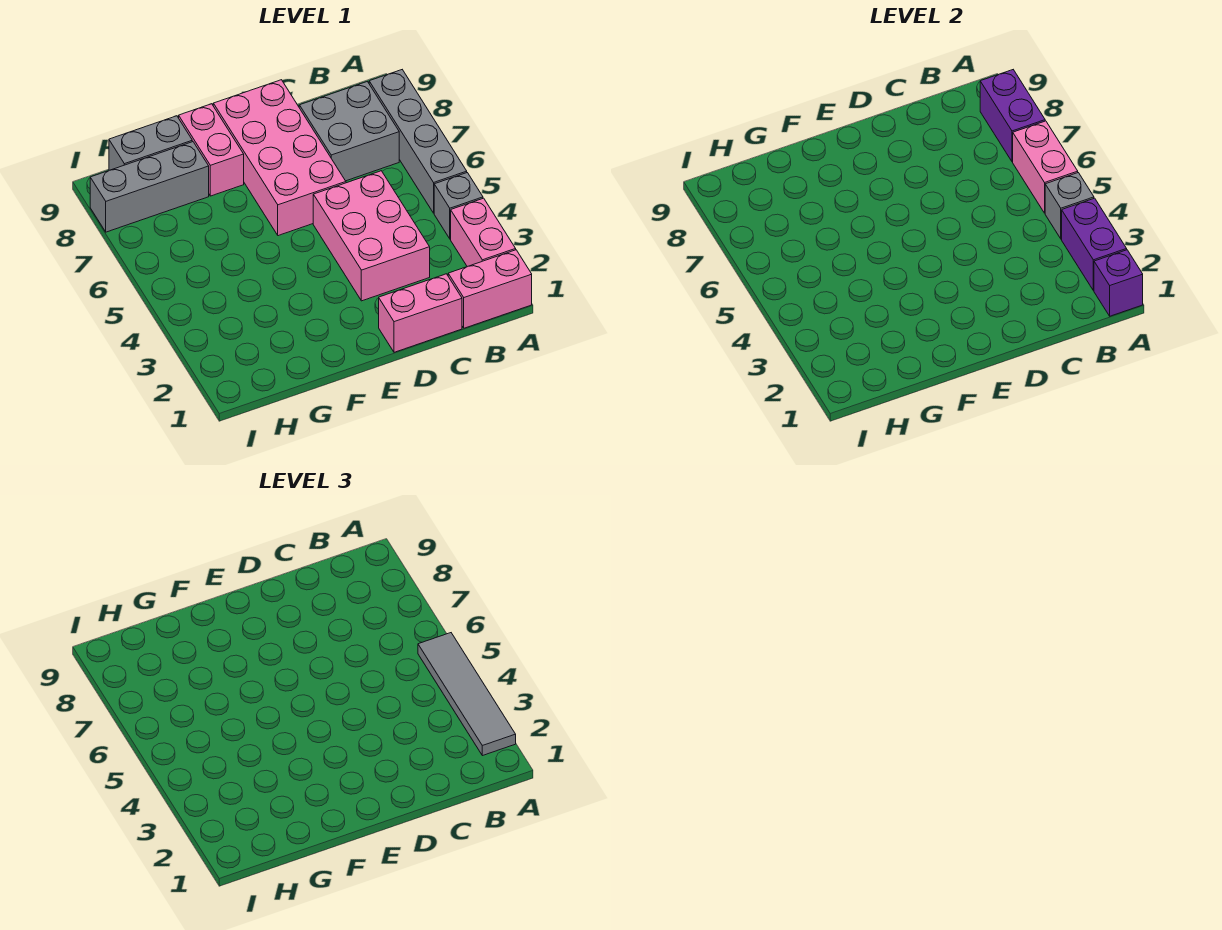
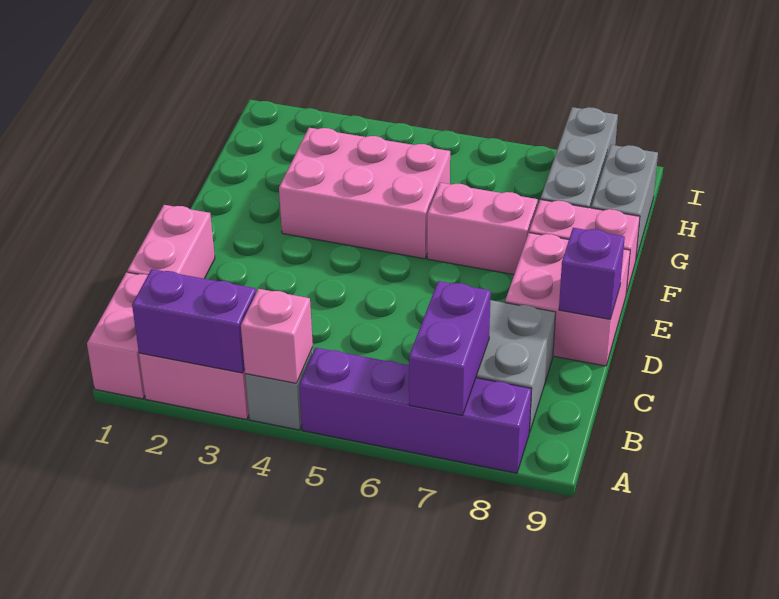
purple 1x1 brick [1094,250,1143,316] -> purple 1x1 brick moved to [559,228,625,319]
grey 1x4 tile [418,633,516,756] -> none
grey 1x1 brick [1045,173,1094,239] -> pink 1x1 brick [241,289,313,383]
grey 1x4 brick [369,70,467,213] -> purple 1x4 brick [299,348,531,473]
pink 1x2 brick [1013,121,1078,213] -> pink 1x2 brick moved to [427,183,538,275]
purple 1x2 brick [980,70,1045,162] -> purple 1x2 brick turned to [409,281,491,415]
pink 2x3 brick [313,171,430,301] -> pink 2x3 brick moved to [279,128,450,259]
pink 2x4 brick [213,80,346,236] -> pink 2x2 brick [505,233,630,366]

